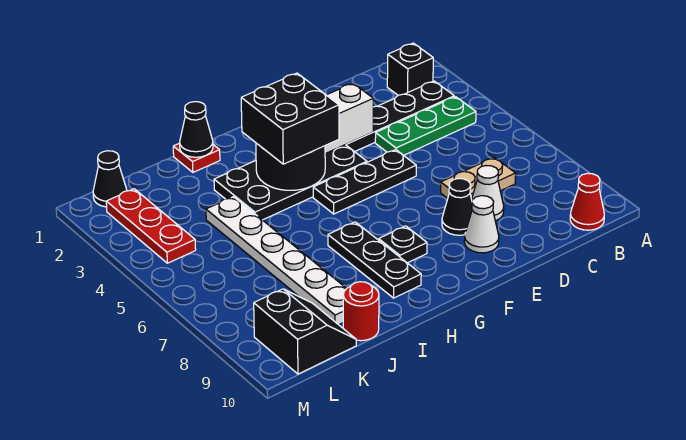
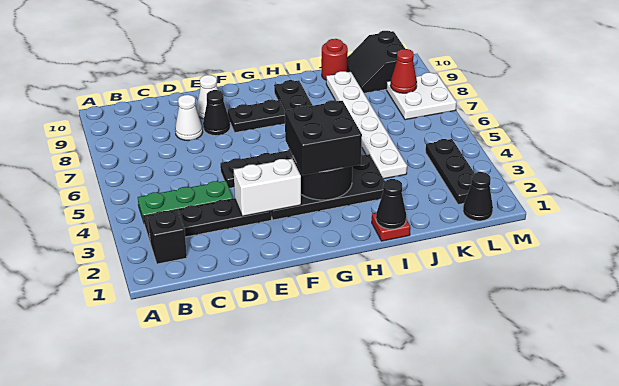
red 1x1 cone [570,173,604,230] -> red 1x1 cone moved to [390,49,417,93]
tan 1x2 plate [441,157,516,199] -> none
black 1x1 plate [379,226,427,263] -> black 1x2 plate [228,100,285,133]
red 1x3 plate [106,189,196,263] -> black 1x3 plate [425,139,474,205]
none -> white 2x2 plate [386,73,456,120]

